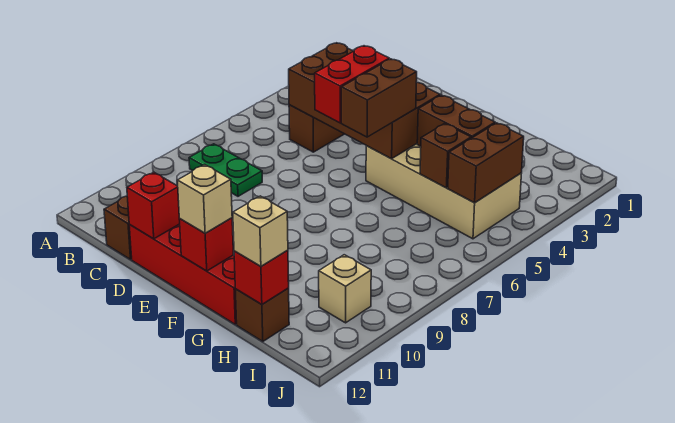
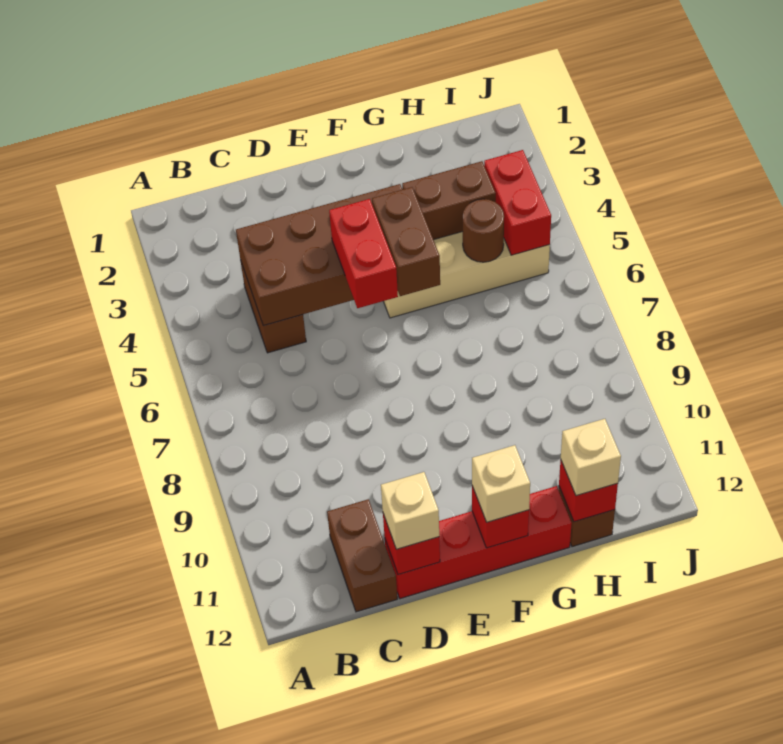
green 1x2 plate [189,144,262,196] -> none
brown 1x1 brick [420,124,471,188] -> brown 1x1 round brick [463,199,504,262]
brown 1x2 brick [448,123,524,203] -> red 1x2 brick [484,150,551,255]
tan 1x1 brick [319,255,371,323] -> tan 1x1 brick moved to [381,472,439,549]

